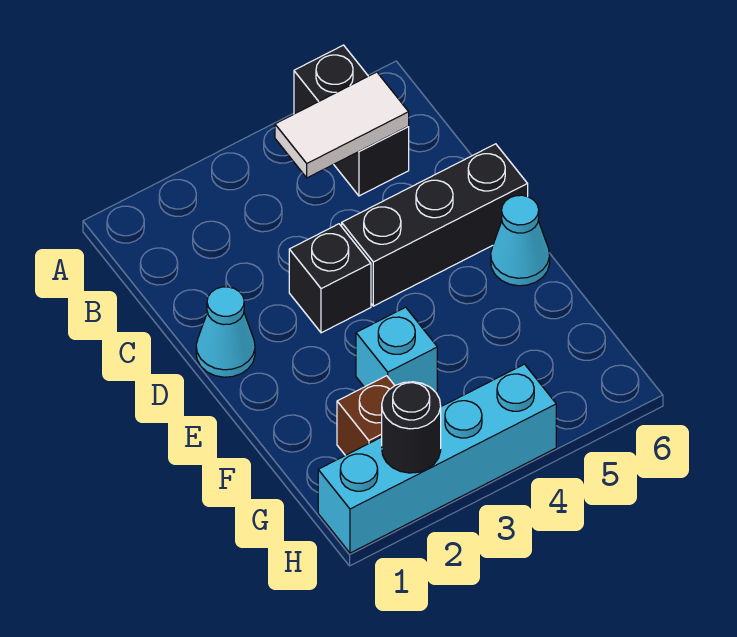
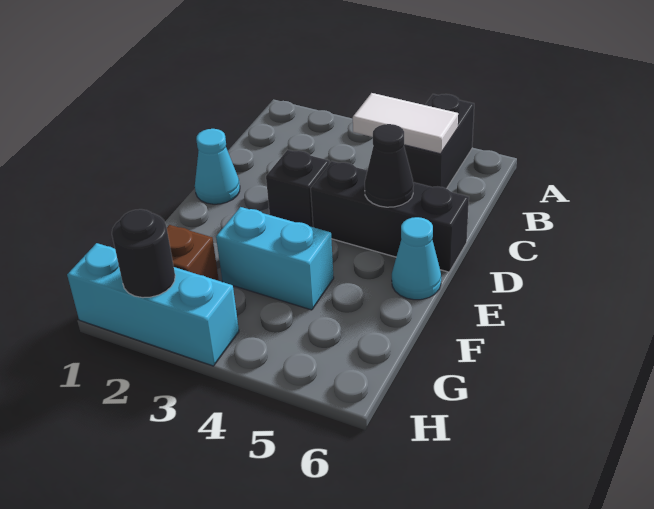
none -> black 1x1 cone [365,124,413,207]
cyan 1x1 brick [356,307,437,392] -> cyan 1x2 brick [216,207,334,310]
cyan 1x4 brick [318,364,556,553] -> cyan 1x3 brick [67,243,239,366]

